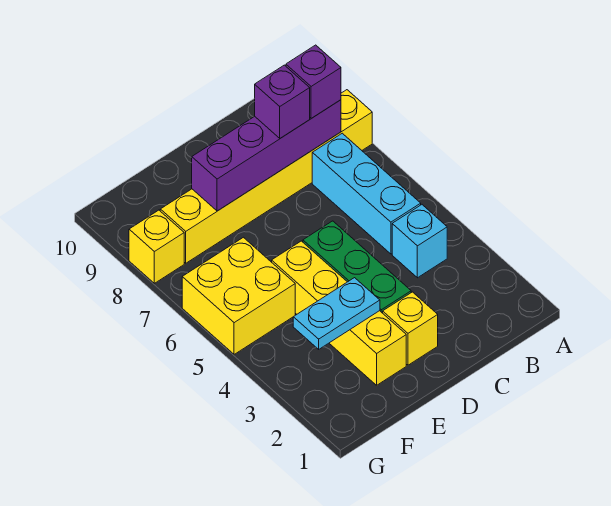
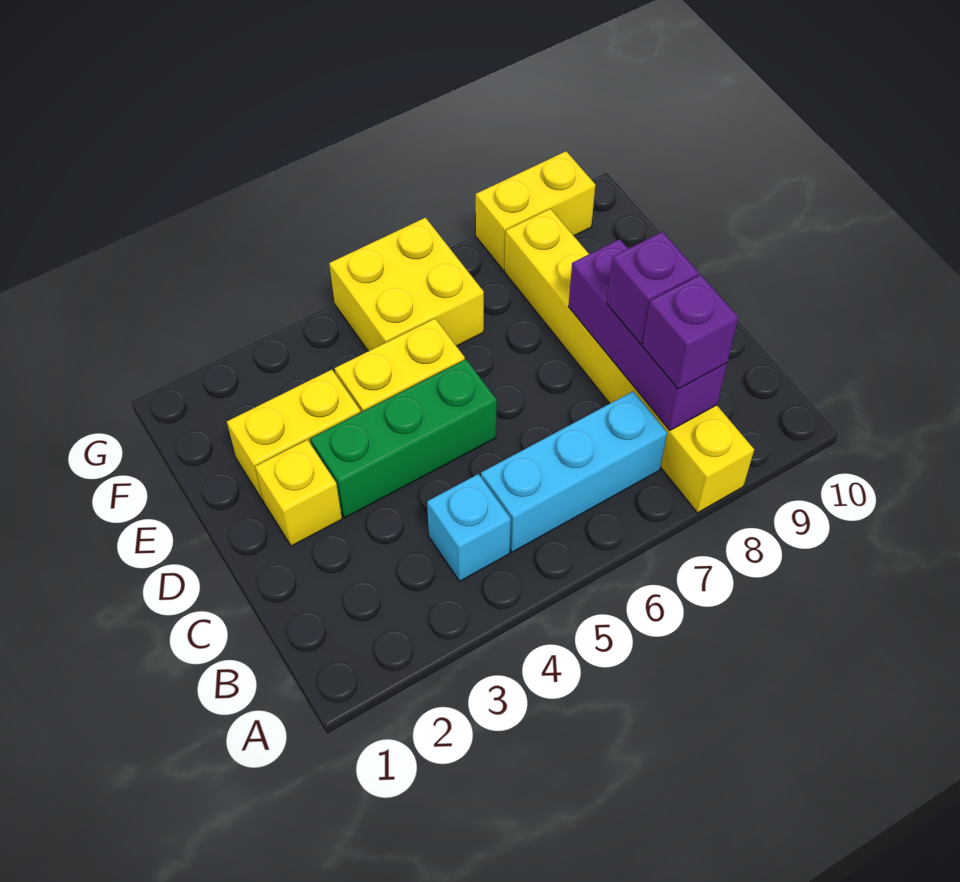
purple 1x4 brick [192,100,341,211] -> purple 1x3 brick [568,239,727,430]
cyan 1x2 plate [293,278,380,349] -> none
yellow 1x1 brick [129,210,184,283] -> yellow 1x2 brick [476,151,595,270]

